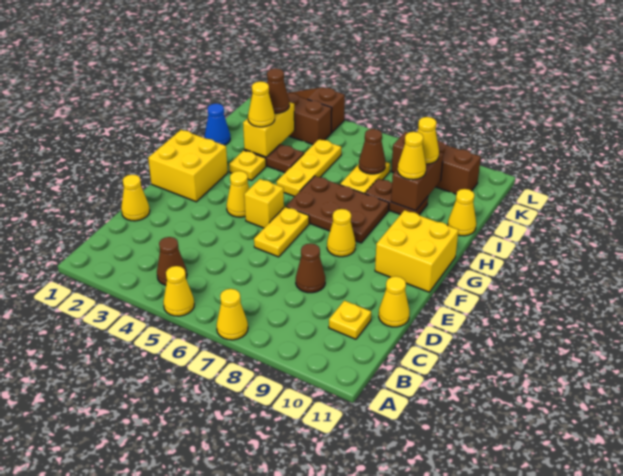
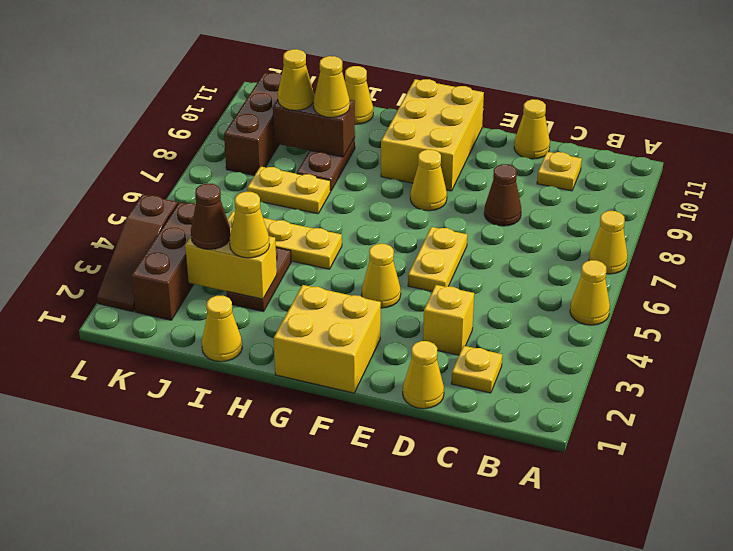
brown 1x1 cone [157,237,187,285] -> none
yellow 1x2 plate [254,207,309,257] -> yellow 1x2 plate turned to [408,227,467,291]
yellow 1x1 brick [244,179,284,228] -> yellow 1x1 brick moved to [423,285,474,355]
yellow 2x2 brick [375,210,459,292] -> yellow 2x3 brick [381,79,484,191]
brown 2x3 plate [286,176,389,243] -> none
yellow 1x1 plate [229,150,266,180] -> yellow 1x1 plate moved to [451,346,502,393]
blue 1x1 cone [205,104,230,145] -> yellow 1x1 cone [202,296,242,362]
brown 1x1 cone [359,129,386,174] -> none

